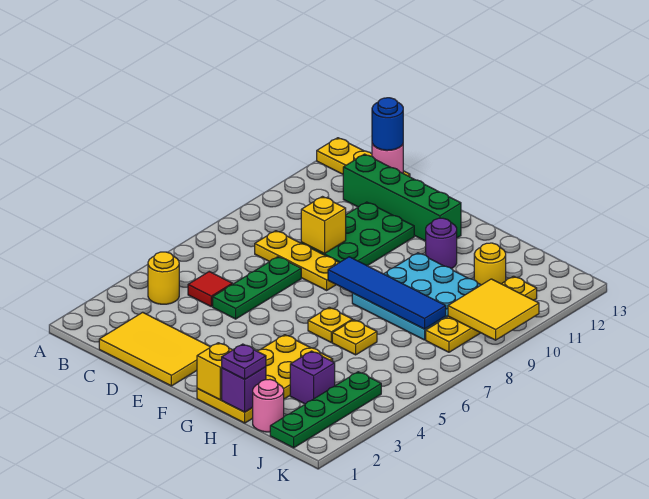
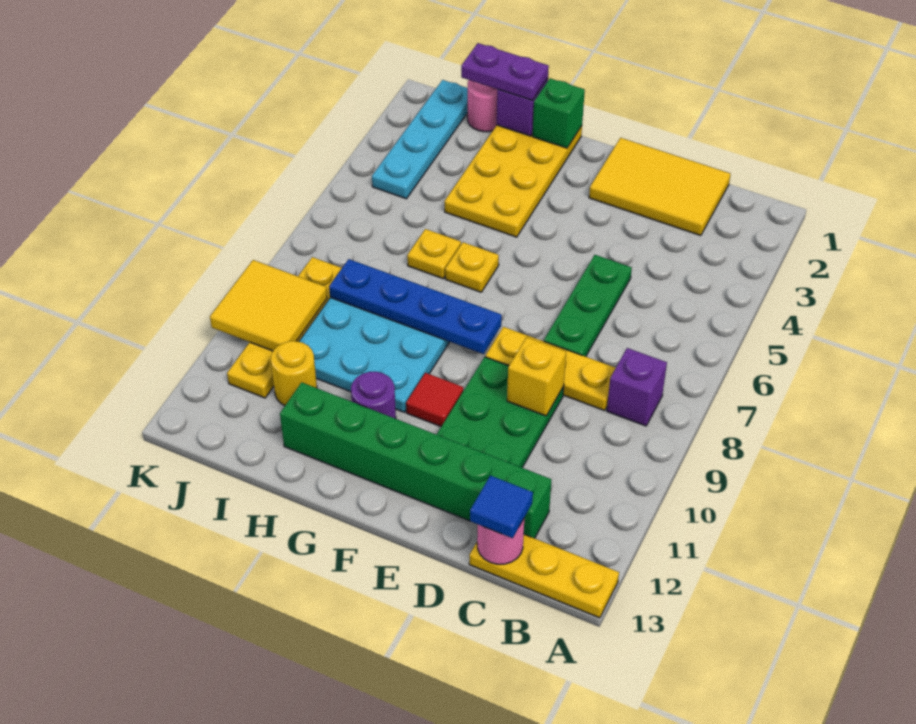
yellow 1x1 round brick [148,252,179,304] -> none
red 1x1 tile [188,272,232,307] -> red 1x1 tile moved to [406,373,463,426]
green 1x4 brick [343,154,461,241] -> green 1x6 brick [280,382,551,538]
blue 1x1 round brick [372,98,403,150] -> blue 1x1 tile [470,476,533,538]
blue 1x4 tile [328,257,446,329] -> blue 1x4 plate [329,259,502,354]
yellow 1x1 brick [197,343,232,400] -> green 1x1 brick [533,78,585,148]
purple 1x1 plate [222,344,266,379] -> purple 1x2 plate [461,43,549,100]
purple 1x1 brick [290,351,335,404] -> purple 1x1 brick moved to [607,348,667,426]
green 1x4 plate [270,372,381,448] -> cyan 1x4 plate [372,80,468,199]

